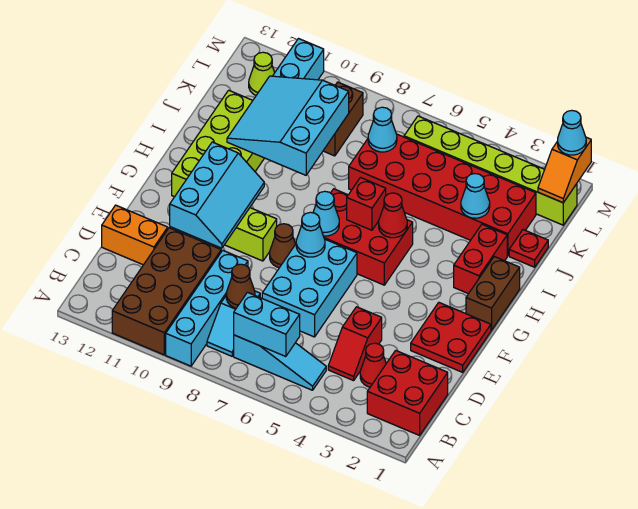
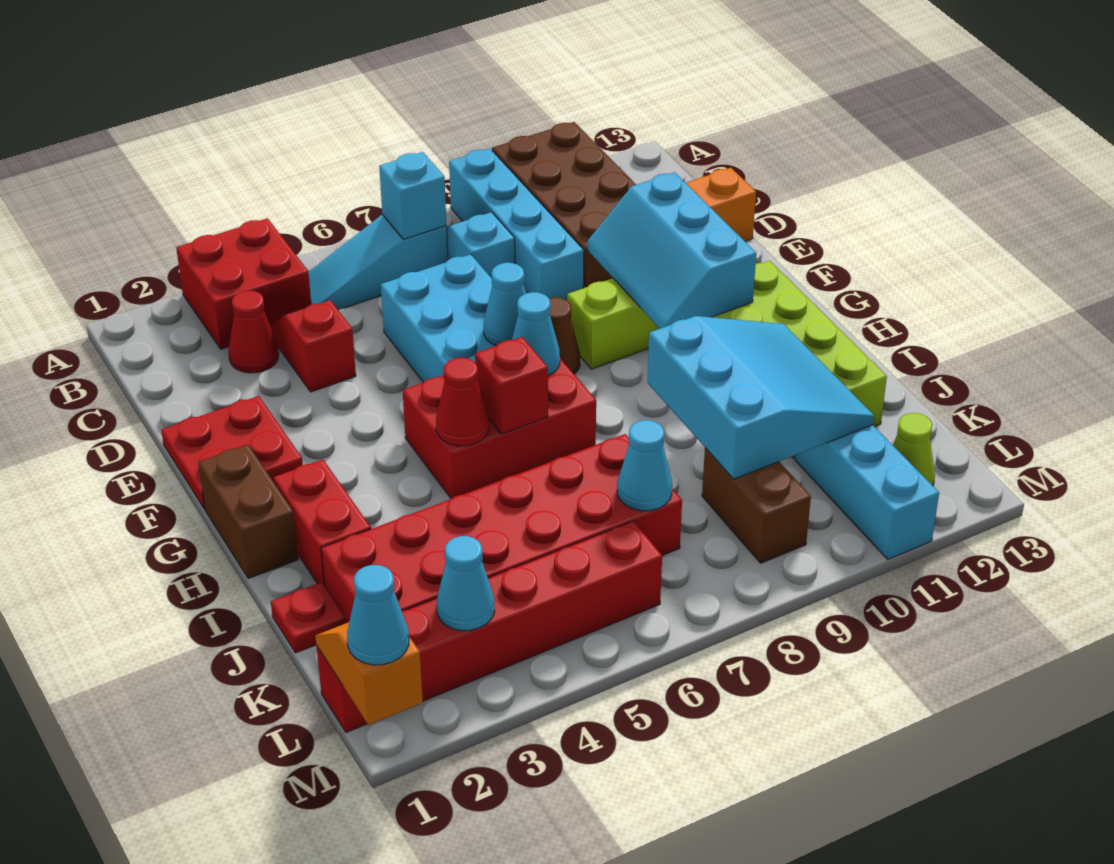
red 2x2 brick [367,350,448,435] -> red 2x2 brick moved to [176,218,311,349]
cyan 1x2 brick [234,292,300,357] -> cyan 1x1 brick [379,152,446,239]
brown 1x1 cone [226,264,255,308] -> none
cyan 1x1 cone [461,174,490,218] -> cyan 1x1 cone moved to [437,536,495,631]
lime 1x6 brick [404,116,577,225] -> red 1x6 brick [316,521,662,732]

